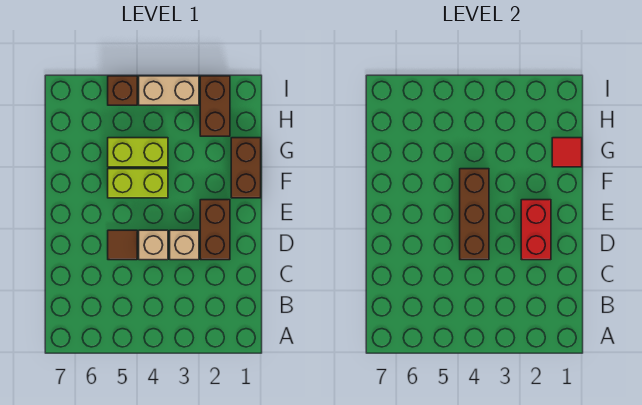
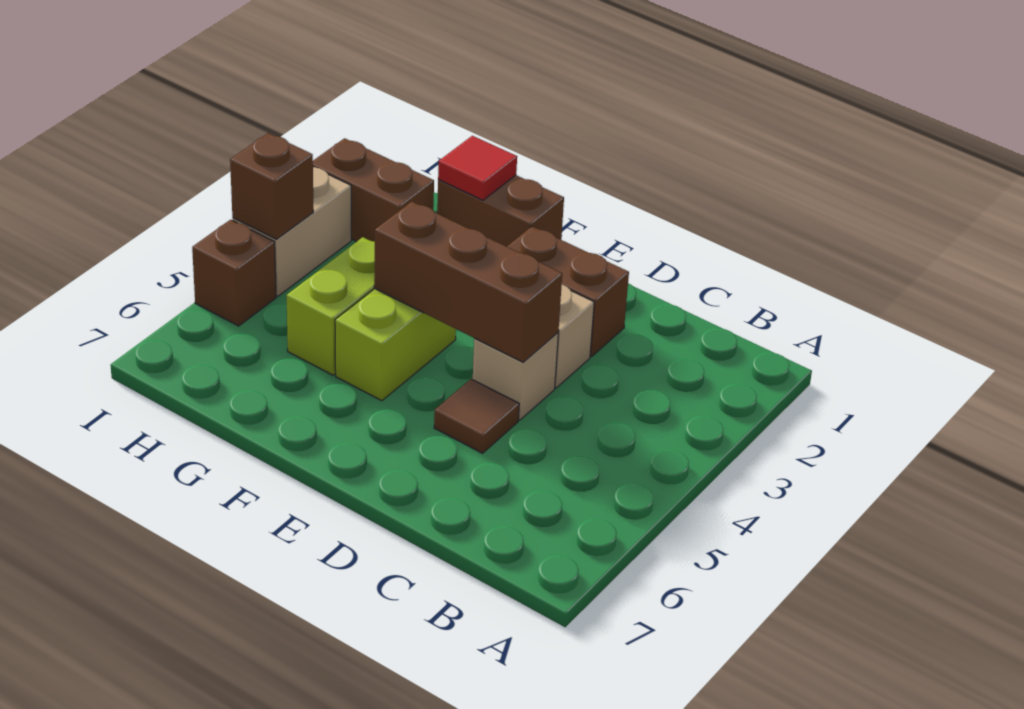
red 1x2 brick [521,200,551,260] -> none
none -> brown 1x1 brick [230,133,313,239]

